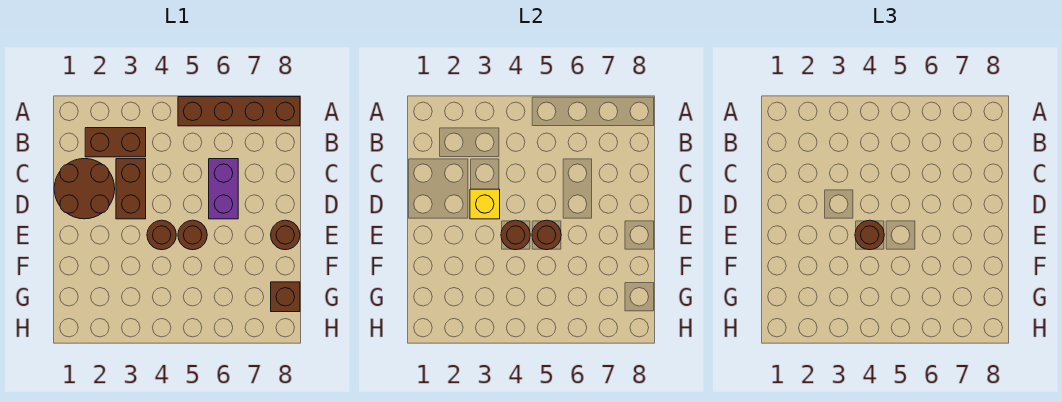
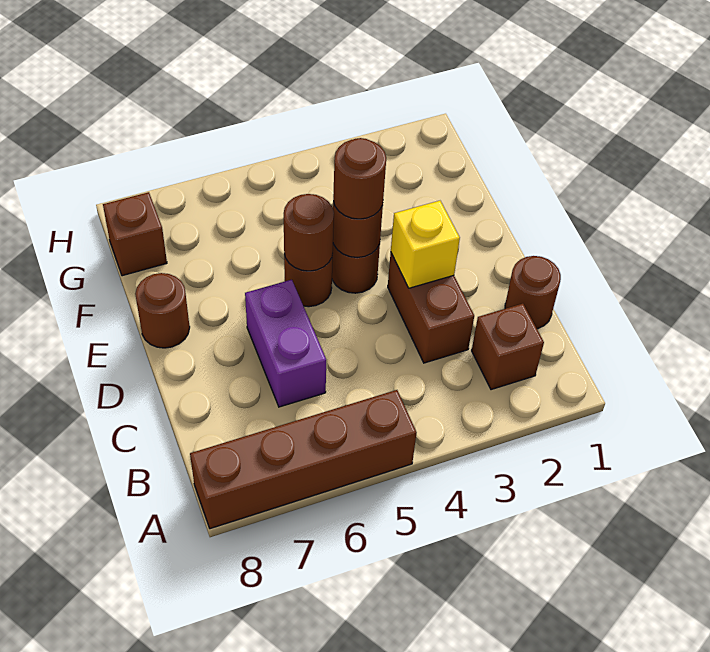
brown 1x2 brick [85,128,146,157] -> brown 1x1 brick [472,304,544,390]
brown 2x2 round brick [54,159,115,219] -> brown 1x1 round brick [505,256,561,329]

